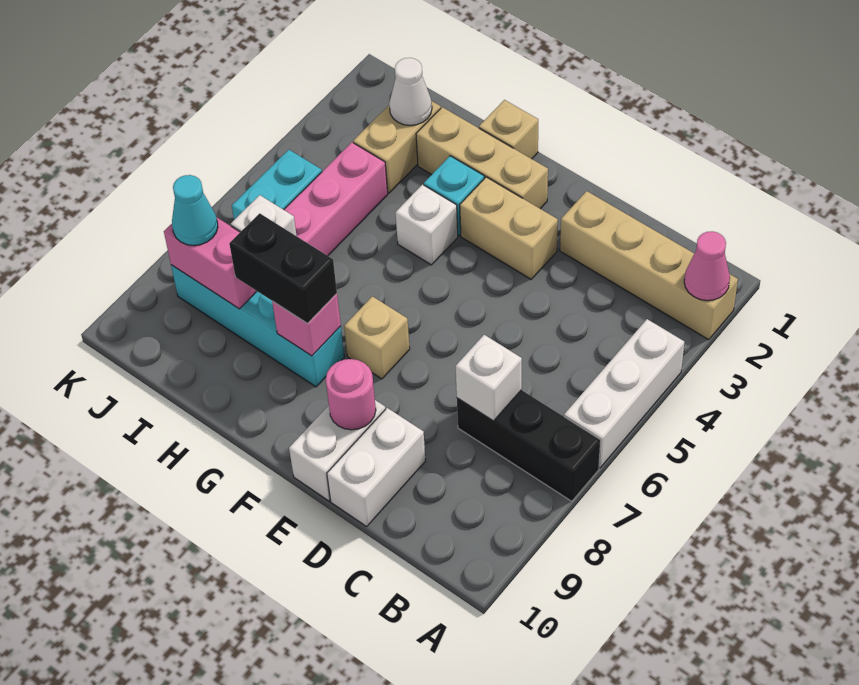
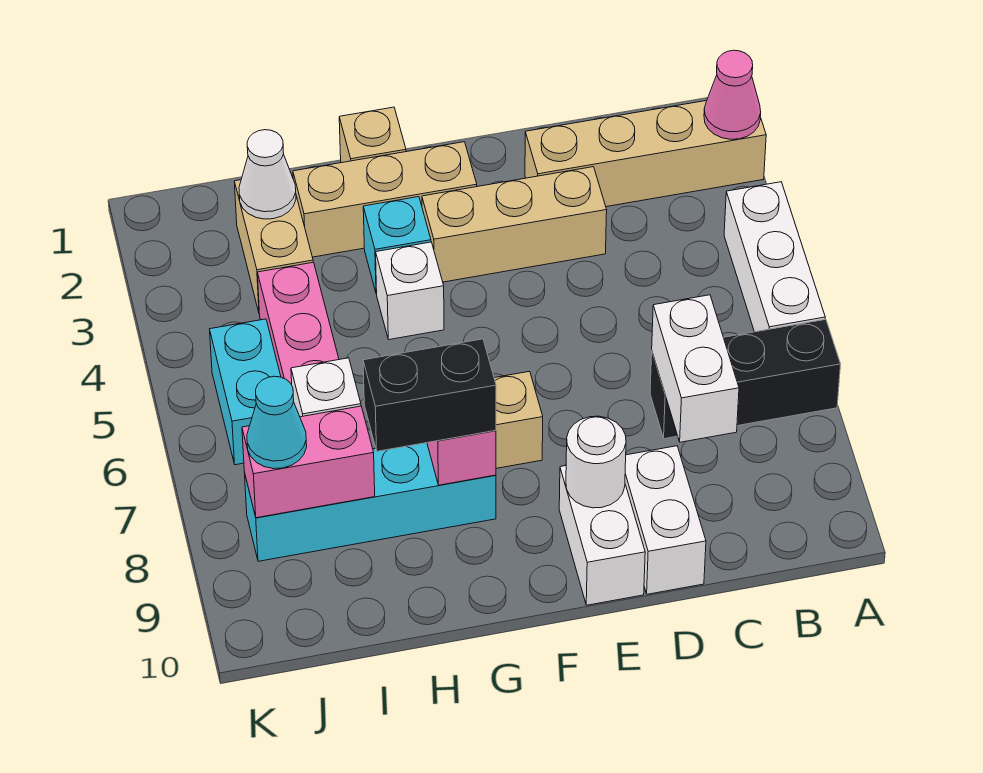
white 1x1 brick [456,335,522,421] -> white 1x2 brick [652,295,739,442]
tan 1x2 brick [460,177,558,279] -> tan 1x3 brick [422,167,607,282]
pink 1x1 round brick [326,359,376,430] -> white 1x1 round brick [566,416,626,508]

